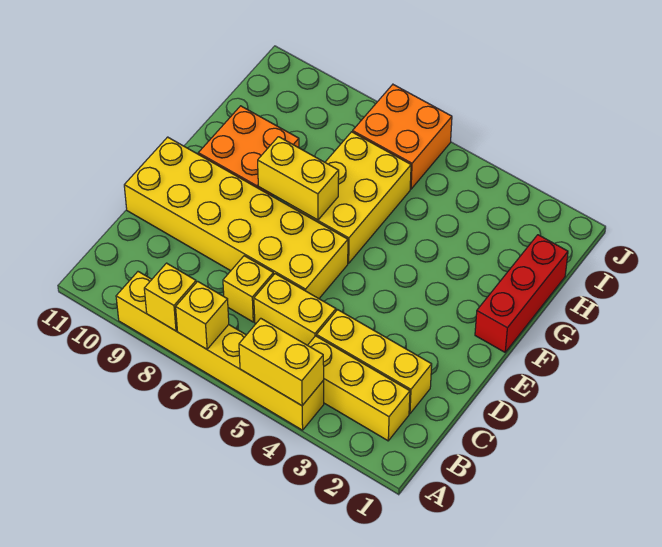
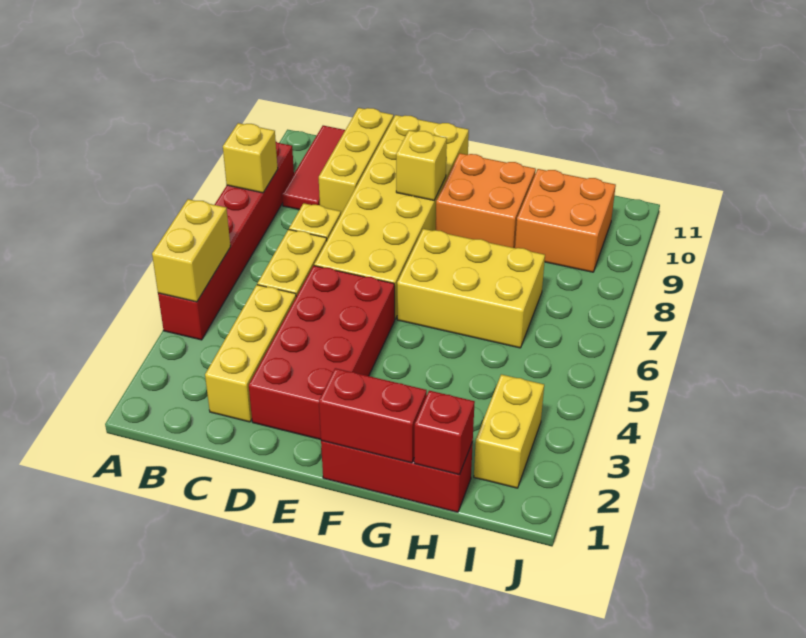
yellow 1x6 brick [116,272,324,430] -> red 1x6 brick [158,142,294,340]
yellow 1x1 brick [176,281,229,349] -> yellow 1x1 brick moved to [396,130,447,200]
yellow 1x3 brick [308,336,410,441] -> yellow 1x3 brick moved to [319,108,394,214]
none -> red 1x3 tile [282,126,345,210]
none -> red 2x4 brick [249,266,395,439]
none -> red 1x2 brick [319,368,427,463]
yellow 1x2 brick [258,137,339,220] -> yellow 1x2 brick moved to [474,374,544,488]
none -> red 1x1 brick [414,391,475,475]
orange 2x2 brick [353,84,452,189] -> orange 2x2 brick moved to [515,169,616,272]

